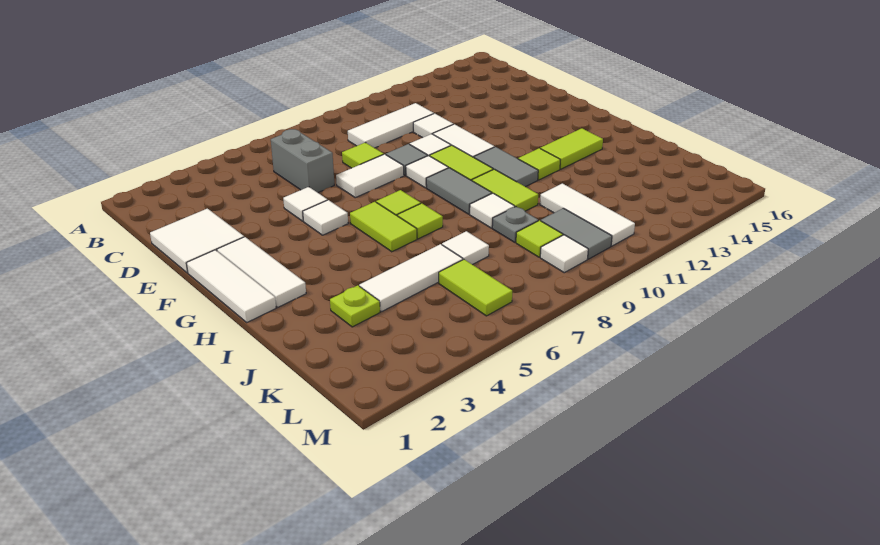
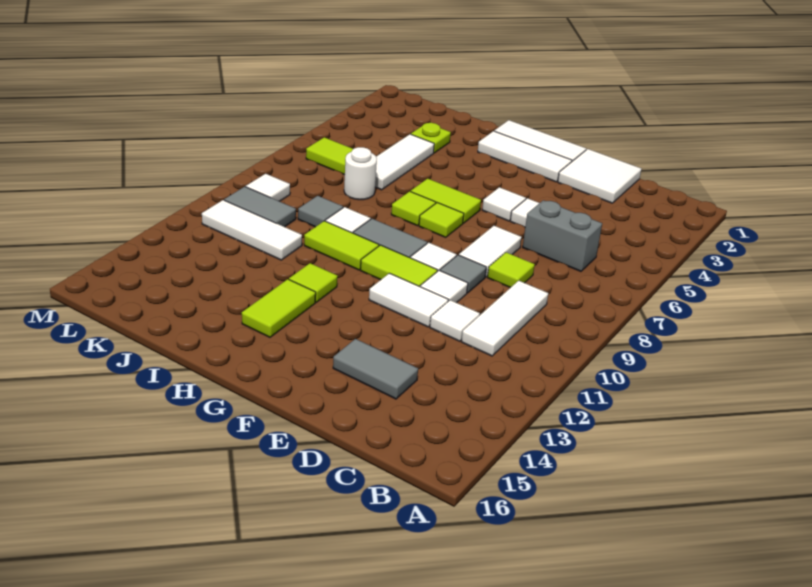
grey 1x2 tile [474,147,538,187] -> grey 1x2 tile moved to [333,339,418,399]
white 1x1 tile [442,231,489,265] -> white 1x1 round brick [344,147,377,200]
grey 1x1 plate [492,207,538,242] -> grey 1x1 tile [298,196,343,227]
lime 1x1 tile [516,220,563,257] -> none

